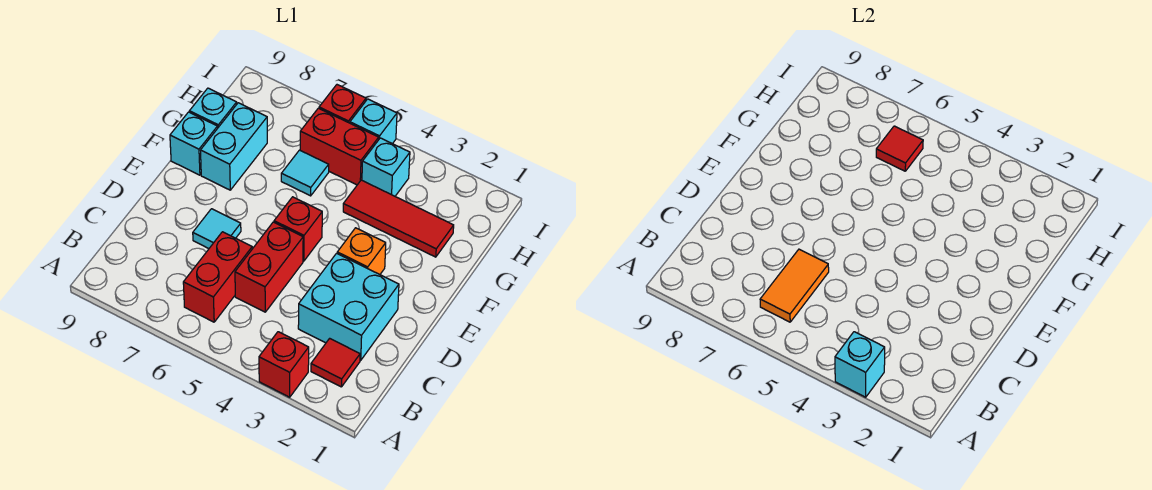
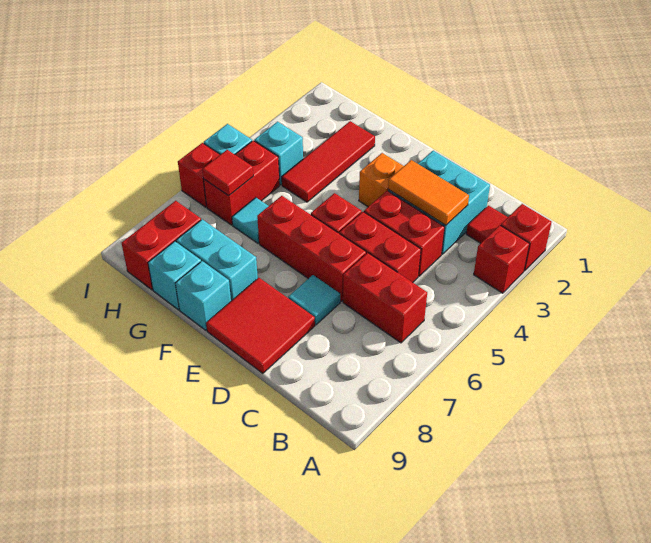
none -> red 1x1 brick [501,204,552,271]
cyan 1x1 brick [835,332,885,397] -> none
orange 1x2 tile [760,249,829,322] -> orange 1x2 tile moved to [388,160,469,225]
none -> red 1x2 brick [364,191,445,276]
none -> red 1x3 brick [257,196,366,301]
none -> red 2x2 tile [206,278,315,373]
none -> red 1x2 brick [122,201,201,290]

